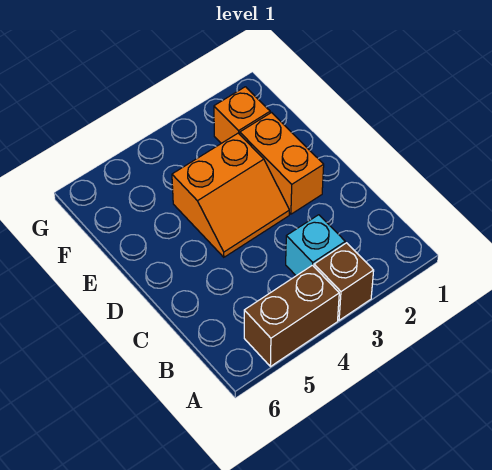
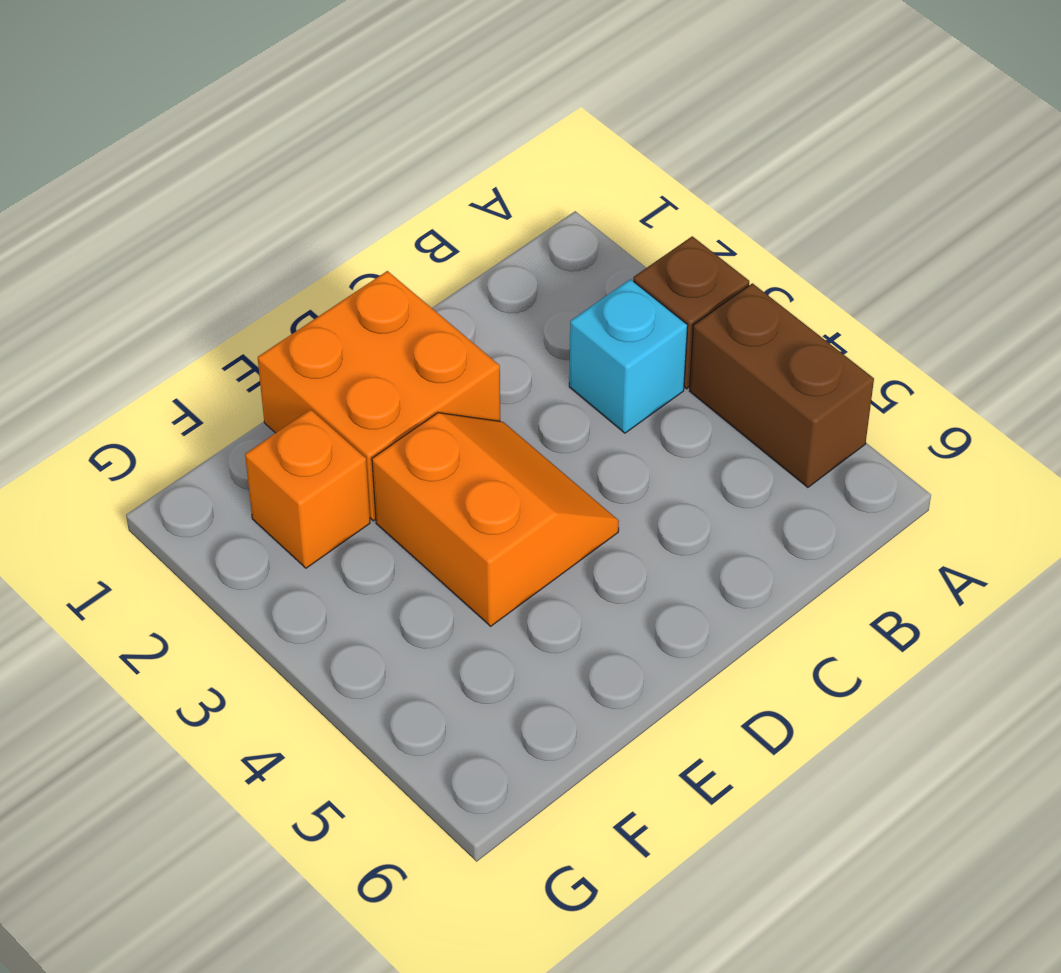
orange 1x2 brick [240,113,324,214] -> orange 2x2 brick [258,271,500,521]

